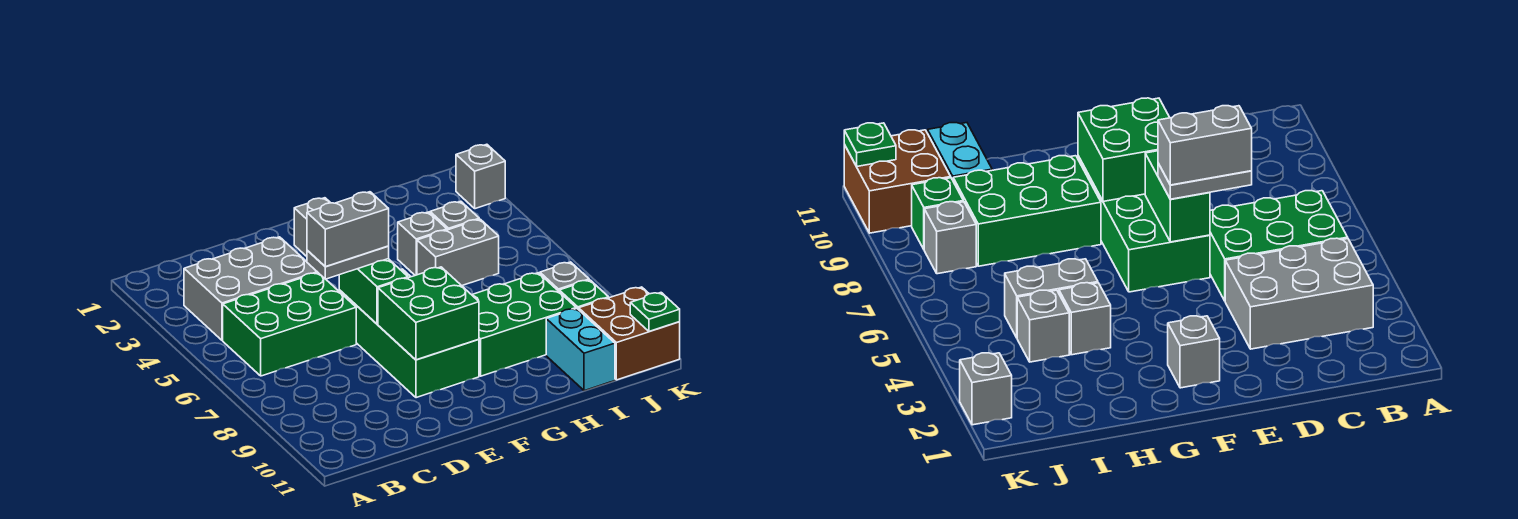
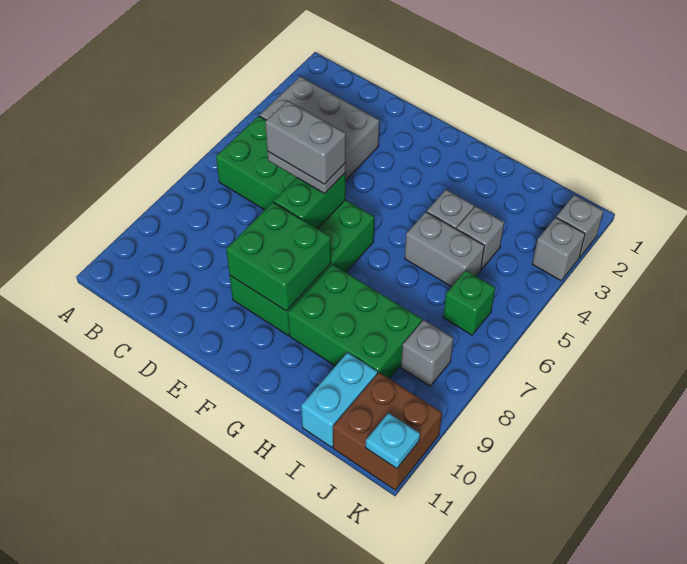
grey 1x1 brick [294,198,330,256] -> grey 1x1 brick moved to [532,217,585,281]
green 1x1 brick [559,280,609,310] -> green 1x1 brick moved to [443,270,495,335]
green 1x1 plate [630,293,680,332] -> cyan 1x1 plate [365,413,420,468]

